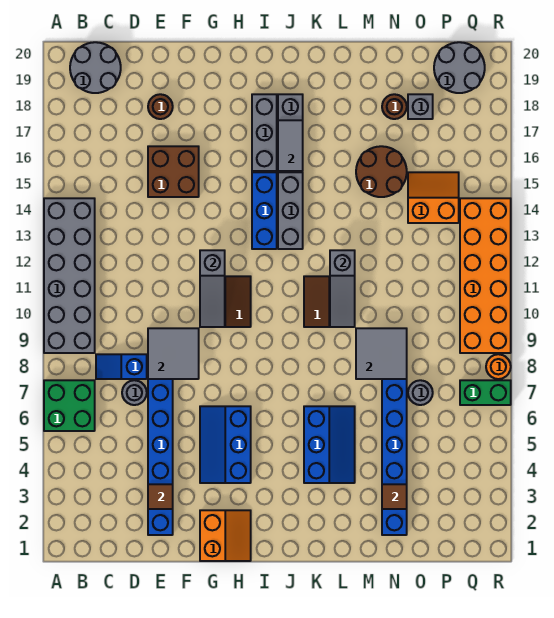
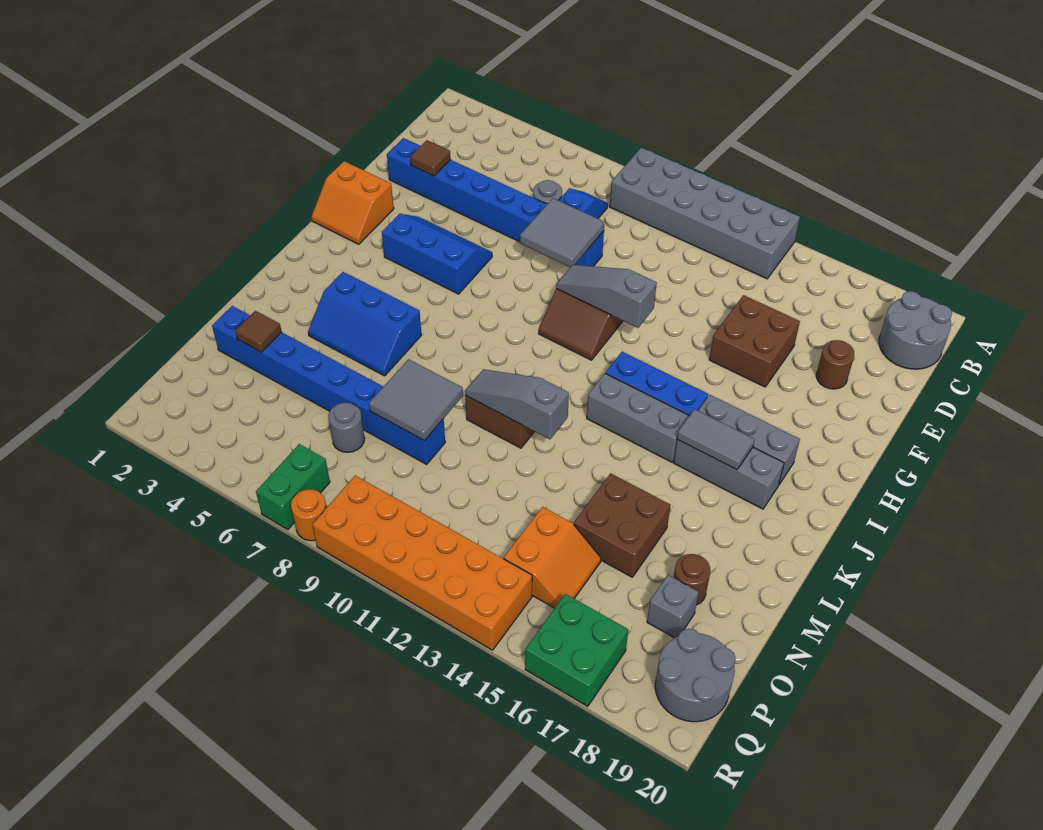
green 2x2 brick [44,380,95,431] -> green 2x2 brick moved to [525,594,628,706]
brown 2x2 round brick [356,146,407,197] -> brown 2x2 brick [574,473,671,577]

